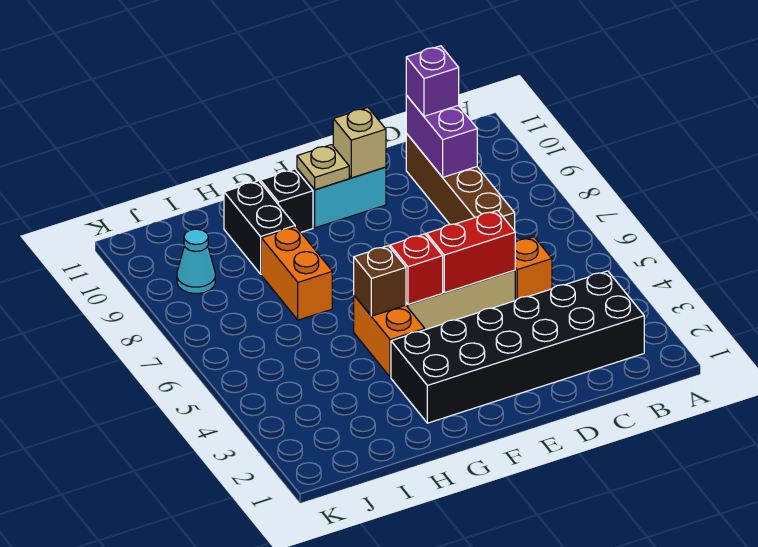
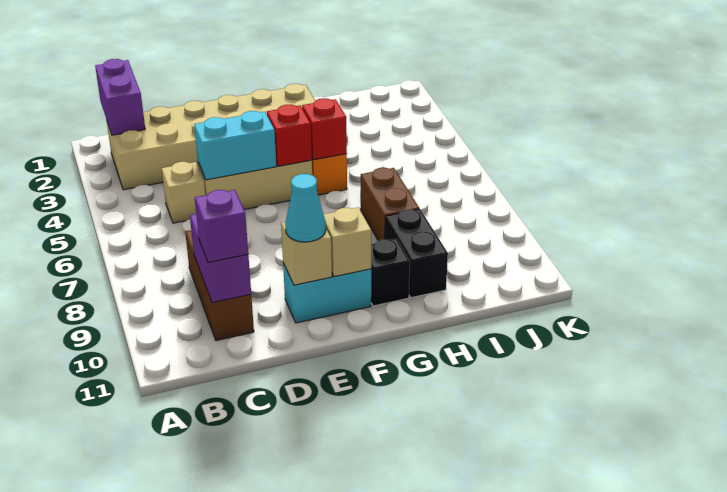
none -> purple 1x2 brick [95,59,145,135]
black 2x6 brick [391,271,644,423] -> tan 2x6 brick [106,84,315,190]
orange 1x1 brick [515,237,552,301] -> tan 1x1 brick [162,162,205,223]
brown 1x4 brick [406,133,515,231] -> brown 1x3 brick [185,230,254,341]
red 1x2 brick [427,210,515,293] -> cyan 1x2 brick [194,111,276,180]
tan 1x1 plate [297,145,349,190] -> tan 1x1 brick [324,207,371,277]
brown 1x1 brick [354,246,406,316] -> red 1x1 brick [302,98,347,160]
orange 1x2 brick [261,227,332,320] -> brown 1x2 brick [361,168,419,241]
cyan 1x1 cone [177,229,215,293] -> cyan 1x1 cone moved to [285,174,326,242]

